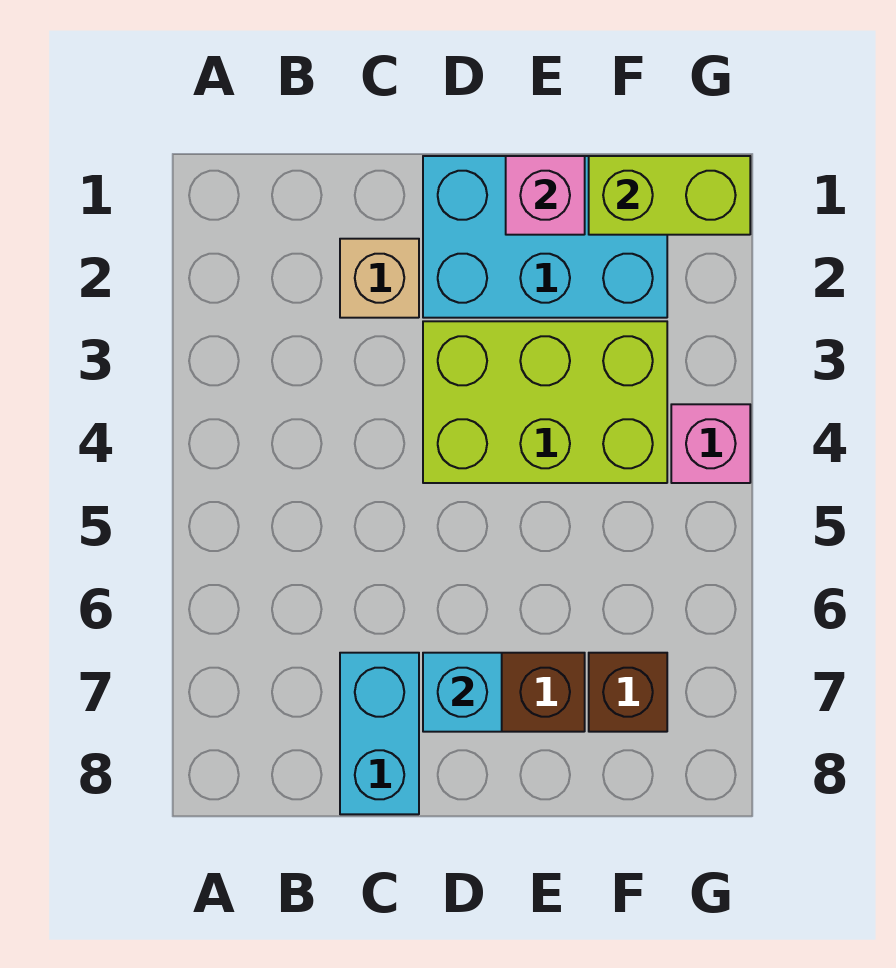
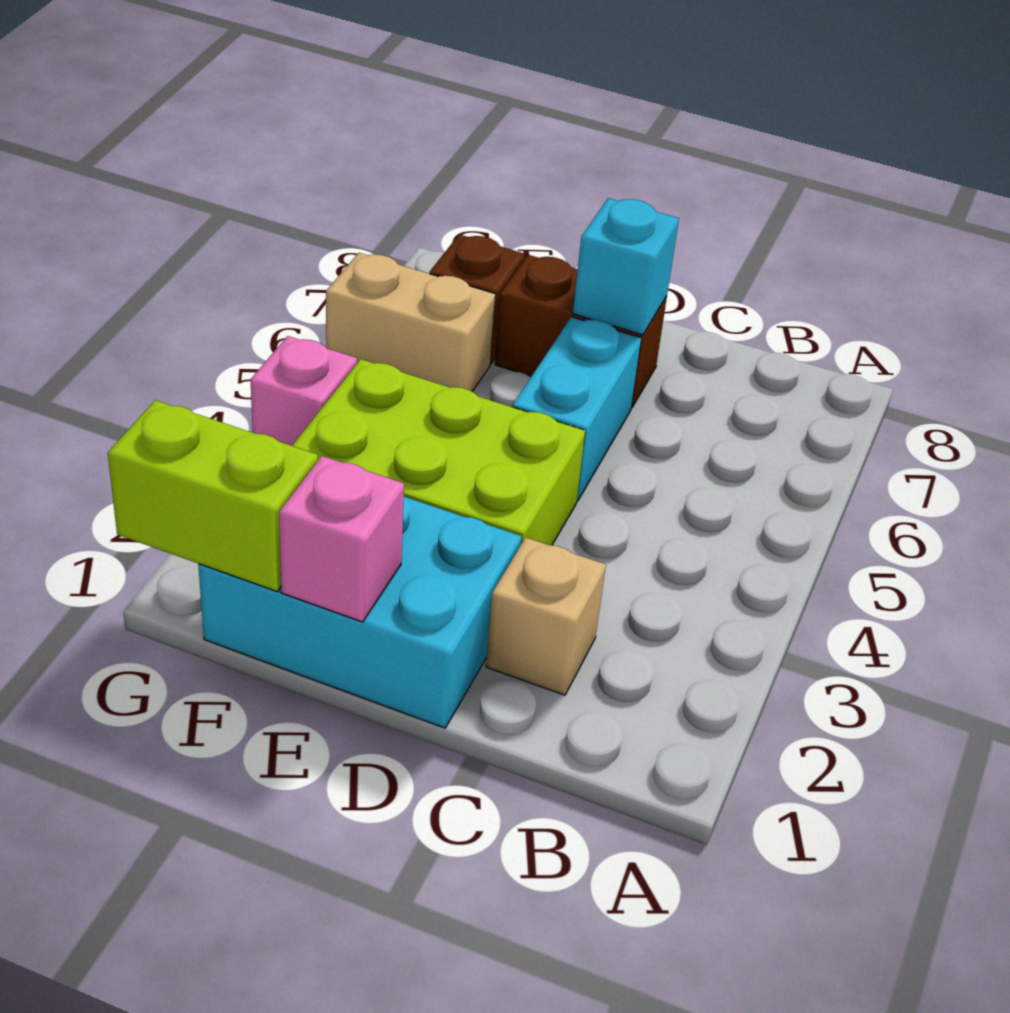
cyan 1x2 brick [340,653,419,814] -> cyan 1x2 brick moved to [513,317,641,501]
none -> tan 1x2 brick [326,253,495,391]

